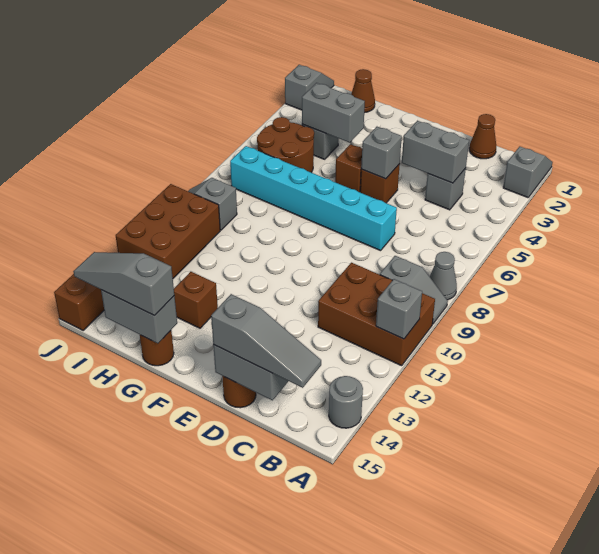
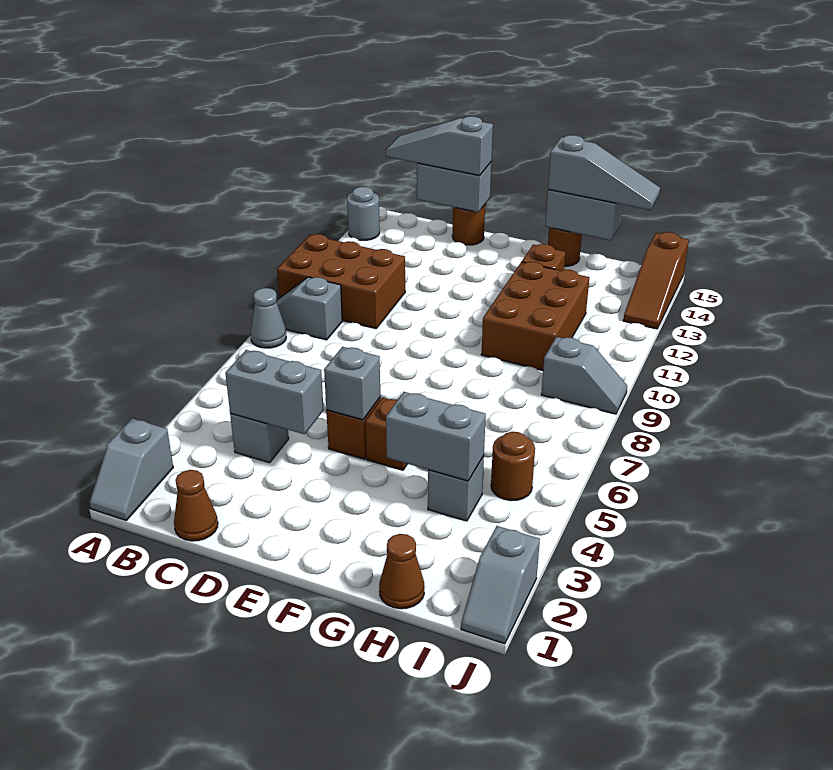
grey 1x1 brick [376,279,422,339] -> none
cyan 1x6 brick [230,146,397,251] -> none
brown 2x2 round brick [257,117,314,173] -> brown 1x1 round brick [491,432,535,501]
brown 2x3 brick [116,184,220,278] -> brown 2x3 brick moved to [481,262,590,370]

